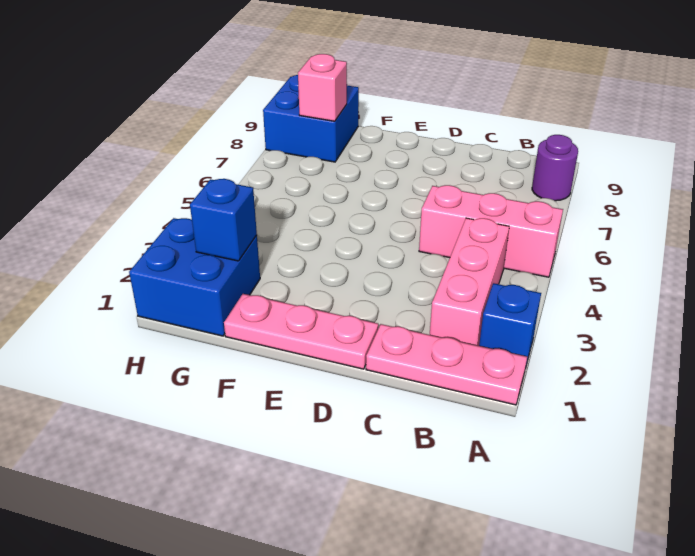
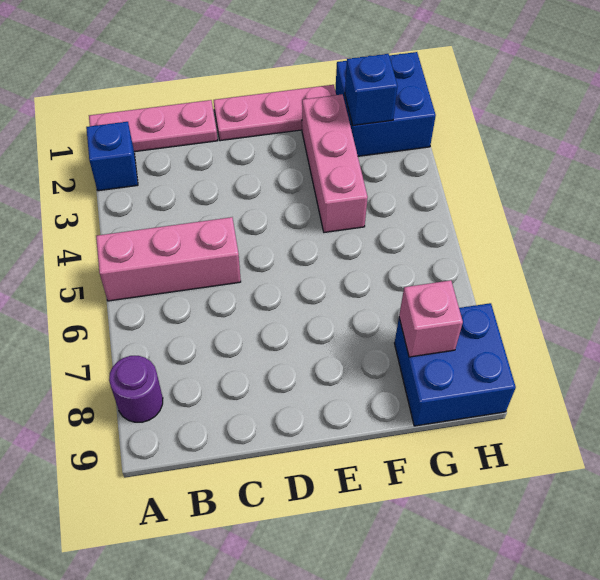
pink 1x3 brick [430,218,509,346] -> pink 1x3 brick moved to [302,95,368,232]

